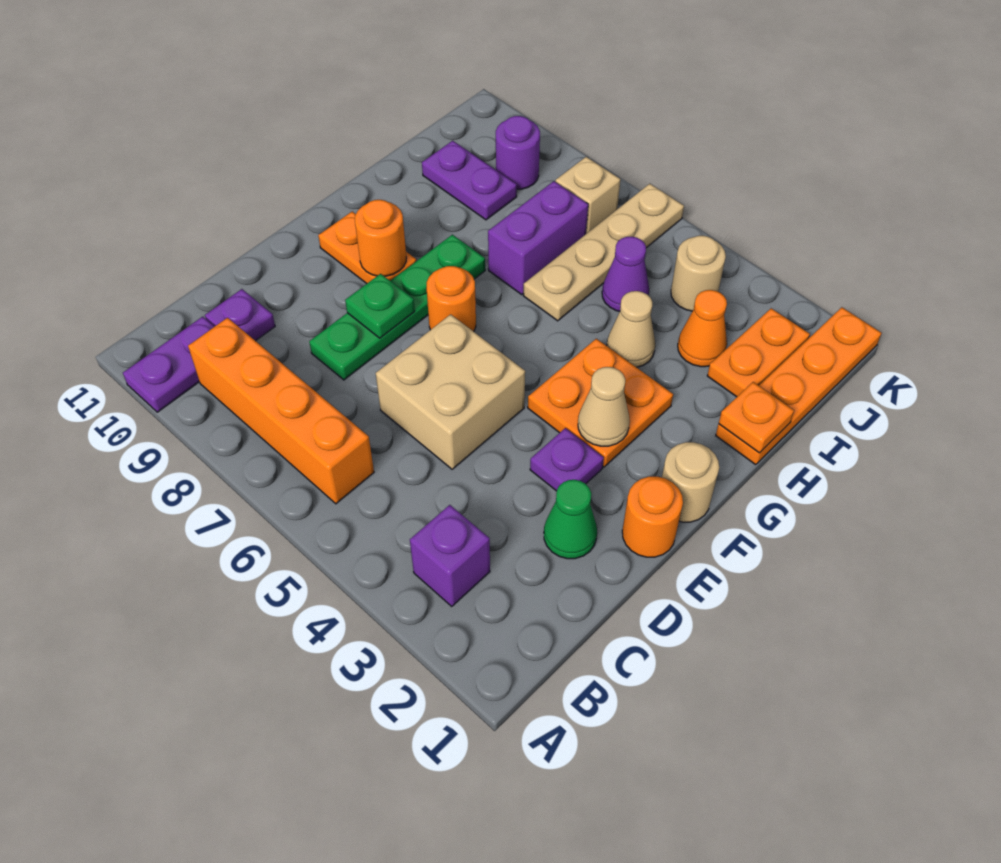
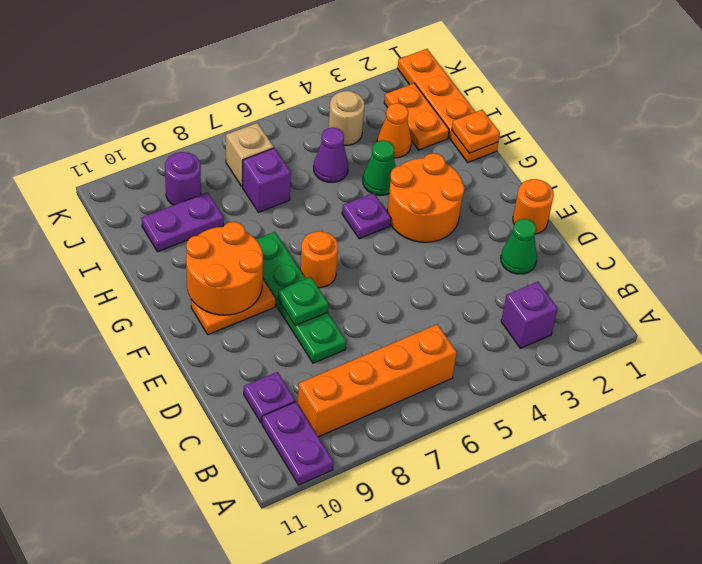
tan 2x2 brick [376,314,525,469] -> none
purple 1x1 plate [530,428,604,491] -> purple 1x1 plate moved to [342,193,391,239]
tan 1x1 round brick [662,442,719,522] -> none
orange 2x2 plate [528,339,673,467] -> orange 2x2 round brick [387,153,464,242]
tan 1x1 cone [578,367,630,446] -> none
orange 1x1 round brick [355,200,406,276] -> orange 2x2 round brick [186,222,263,315]
tan 1x1 cone [607,291,655,367] -> green 1x1 cone [363,140,396,195]
tan 1x4 plate [523,184,684,321] -> none
purple 1x2 brick [488,181,588,294] -> purple 1x1 brick [243,148,291,212]

